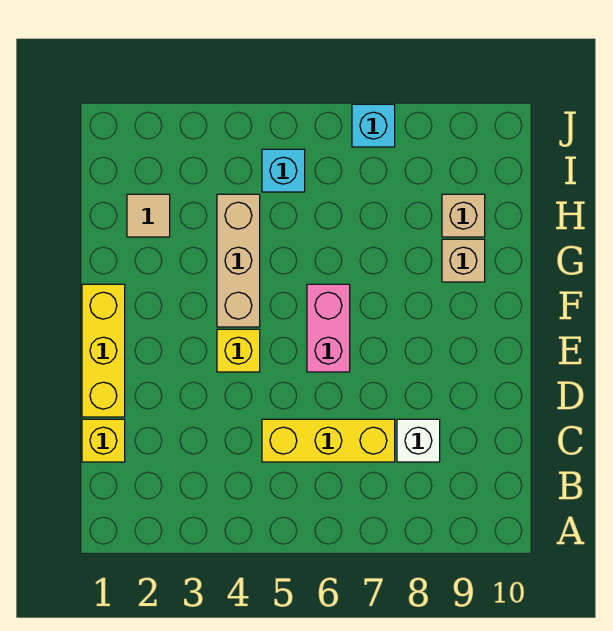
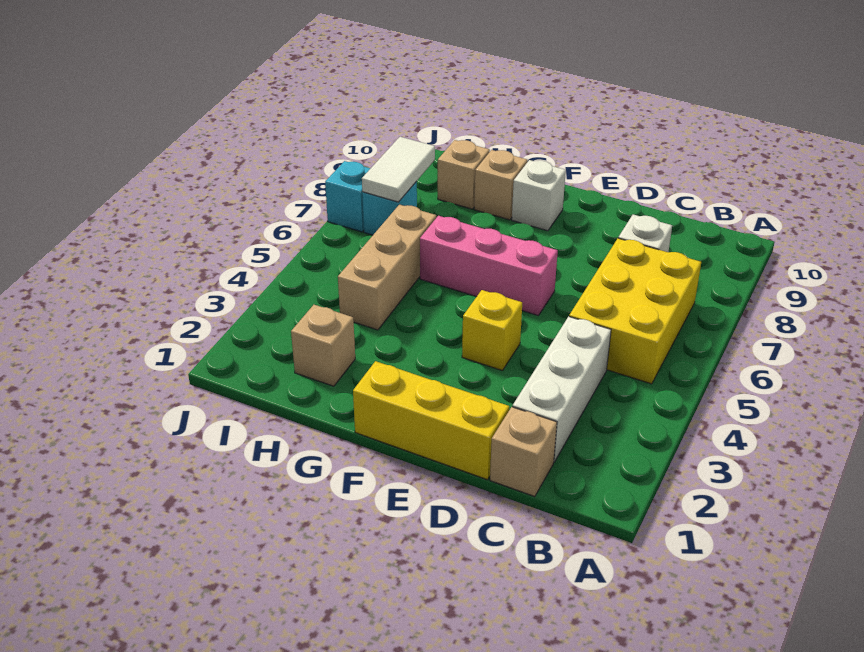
yellow 1x1 brick [82,419,125,462] -> tan 1x1 brick [490,407,557,497]
none -> white 1x3 brick [513,317,611,462]
yellow 1x3 brick [262,419,395,462] -> yellow 2x3 brick [569,238,701,384]
pink 1x2 brick [307,284,350,372] -> pink 1x3 brick [420,216,558,316]
tan 1x3 brick [217,194,260,327] -> tan 1x3 brick turned to [338,204,436,330]
none -> white 1x1 brick [512,160,566,231]
tan 1x1 tile [127,194,170,237] -> tan 1x1 brick [291,305,355,386]
cyan 1x1 brick [262,149,305,192] -> cyan 1x1 brick moved to [362,182,417,235]
none -> white 1x2 tile [362,137,435,202]

